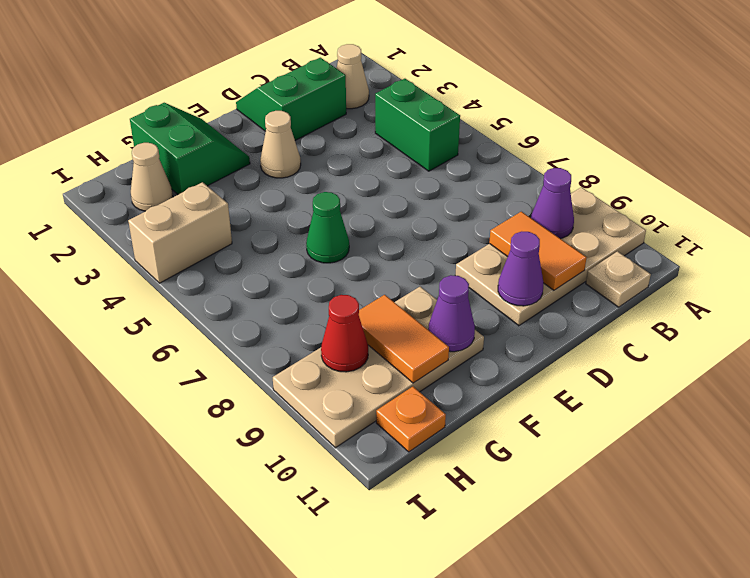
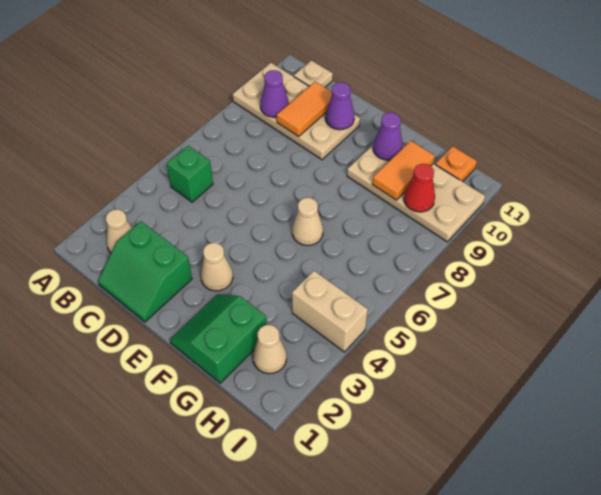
green 1x2 brick [375,79,460,171] -> green 1x1 brick [167,146,213,202]
green 1x1 cone [306,192,349,263] -> tan 1x1 cone [292,198,323,245]

